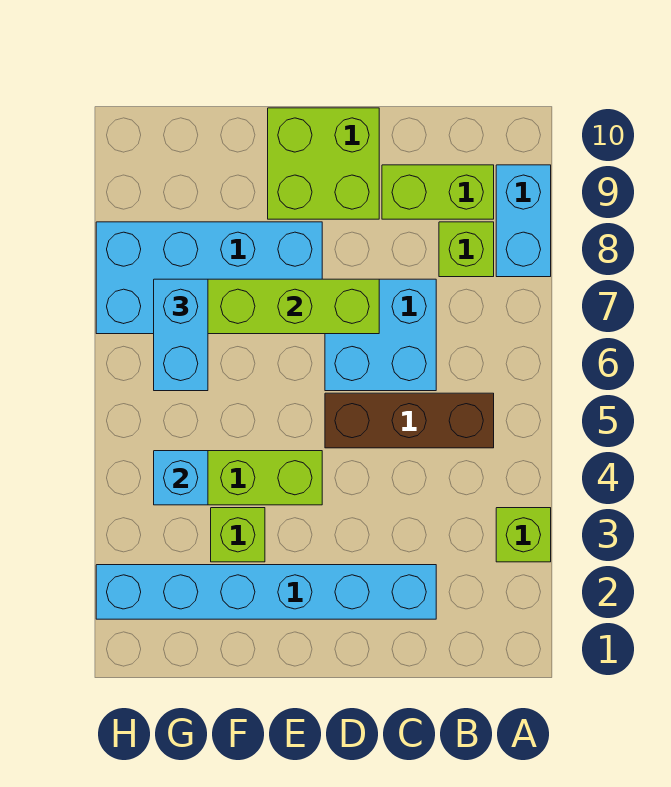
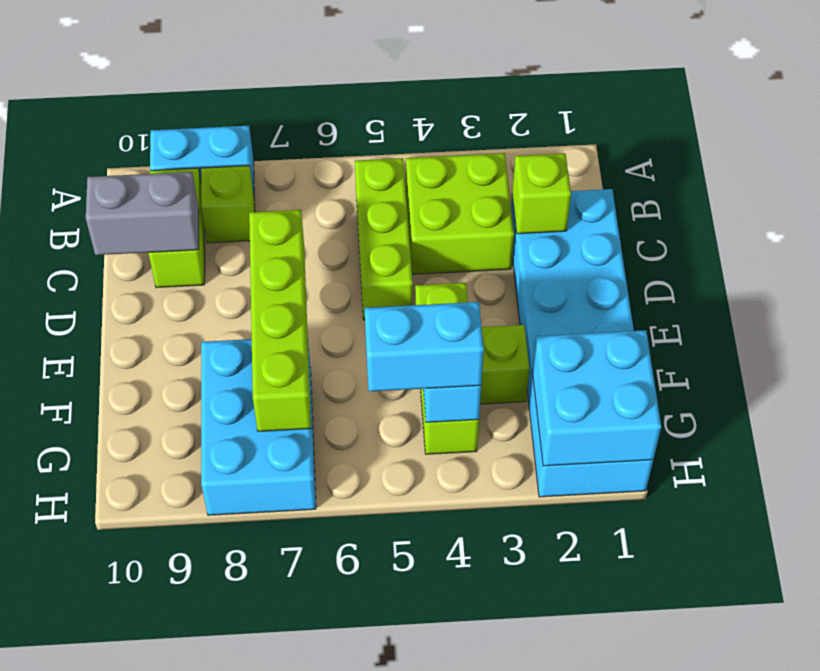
lime 1x1 brick [496,508,551,562] -> lime 1x1 brick moved to [512,153,571,234]
brown 1x3 brick [325,393,494,448] -> lime 1x3 brick [355,158,413,320]
cyan 1x6 brick [96,565,436,619] -> cyan 2x6 brick [511,189,653,497]
cyan 2x2 brick [325,279,436,391] -> cyan 2x2 brick moved to [532,330,661,466]
none -> grey 1x2 brick [86,172,199,255]
lime 2x2 brick [268,108,379,219] -> lime 2x2 brick moved to [406,153,514,274]
cyan 2x4 brick [96,222,322,334] -> cyan 2x3 brick [201,339,316,515]
cyan 1x2 brick [154,279,208,391] -> cyan 1x2 brick moved to [364,302,484,391]

